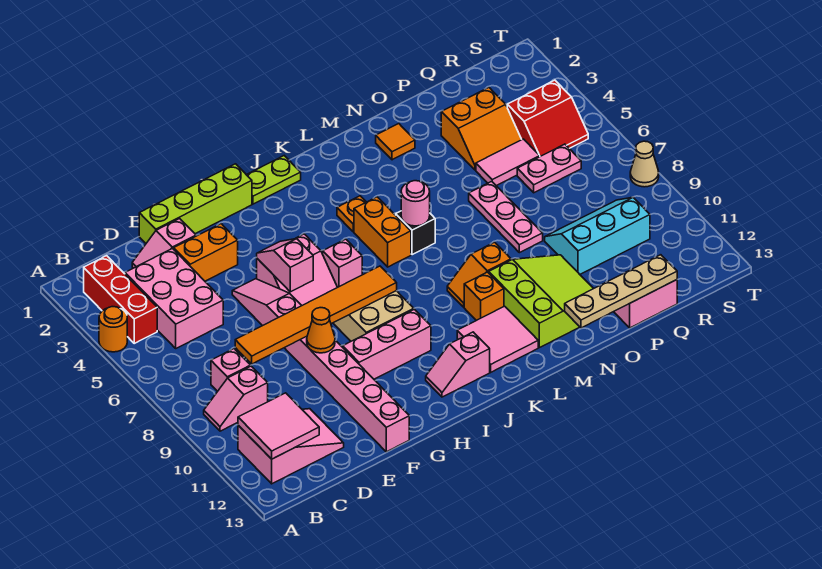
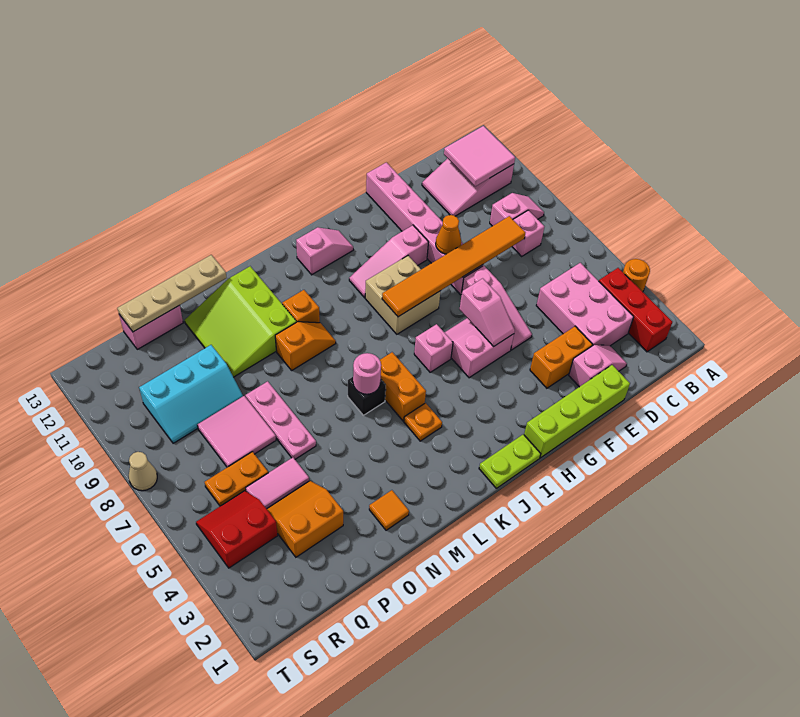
pink 1x3 brick [343,309,431,379] -> pink 1x3 slope [349,225,428,298]
pink 2x2 tile [457,306,538,372] -> pink 2x2 tile moved to [197,396,276,467]
pink 1x2 plate [517,144,581,193] -> orange 1x2 plate [205,452,268,506]

